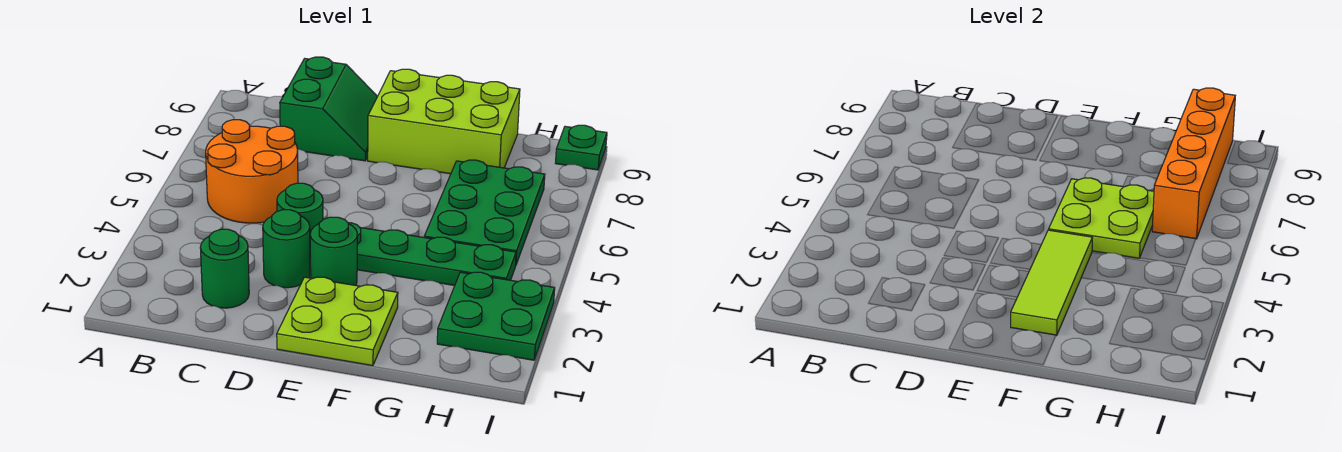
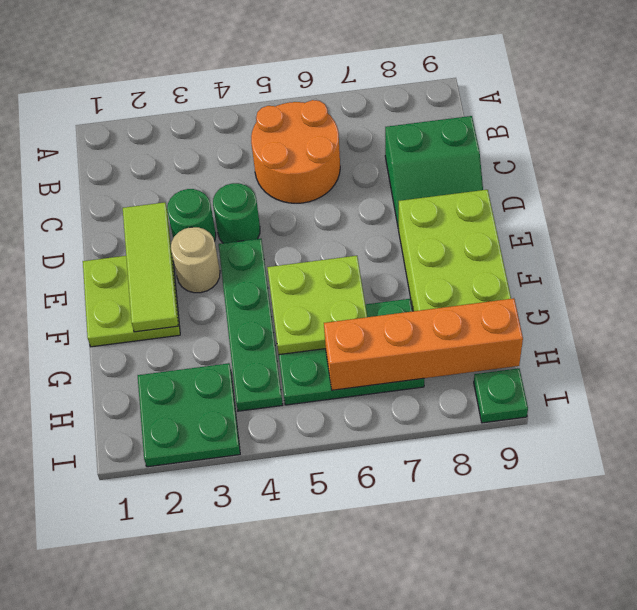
green 1x1 round brick [200,229,249,308] -> none
green 1x1 round brick [310,217,357,285] -> tan 1x1 round brick [171,227,220,293]
lime 1x3 tile [1011,230,1092,335] -> lime 1x3 tile turned to [123,202,178,332]

